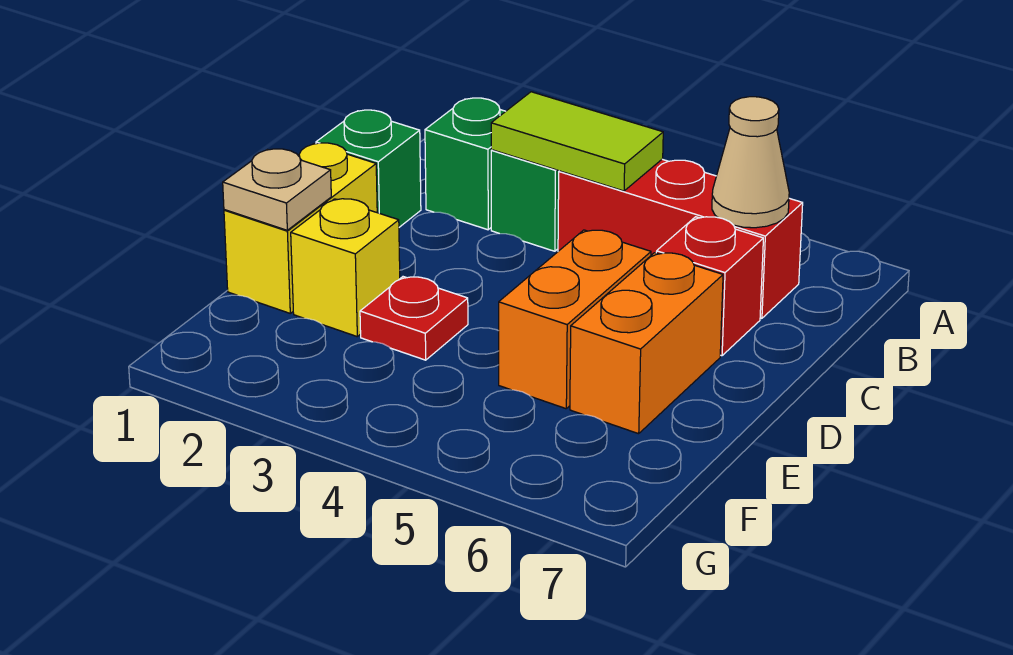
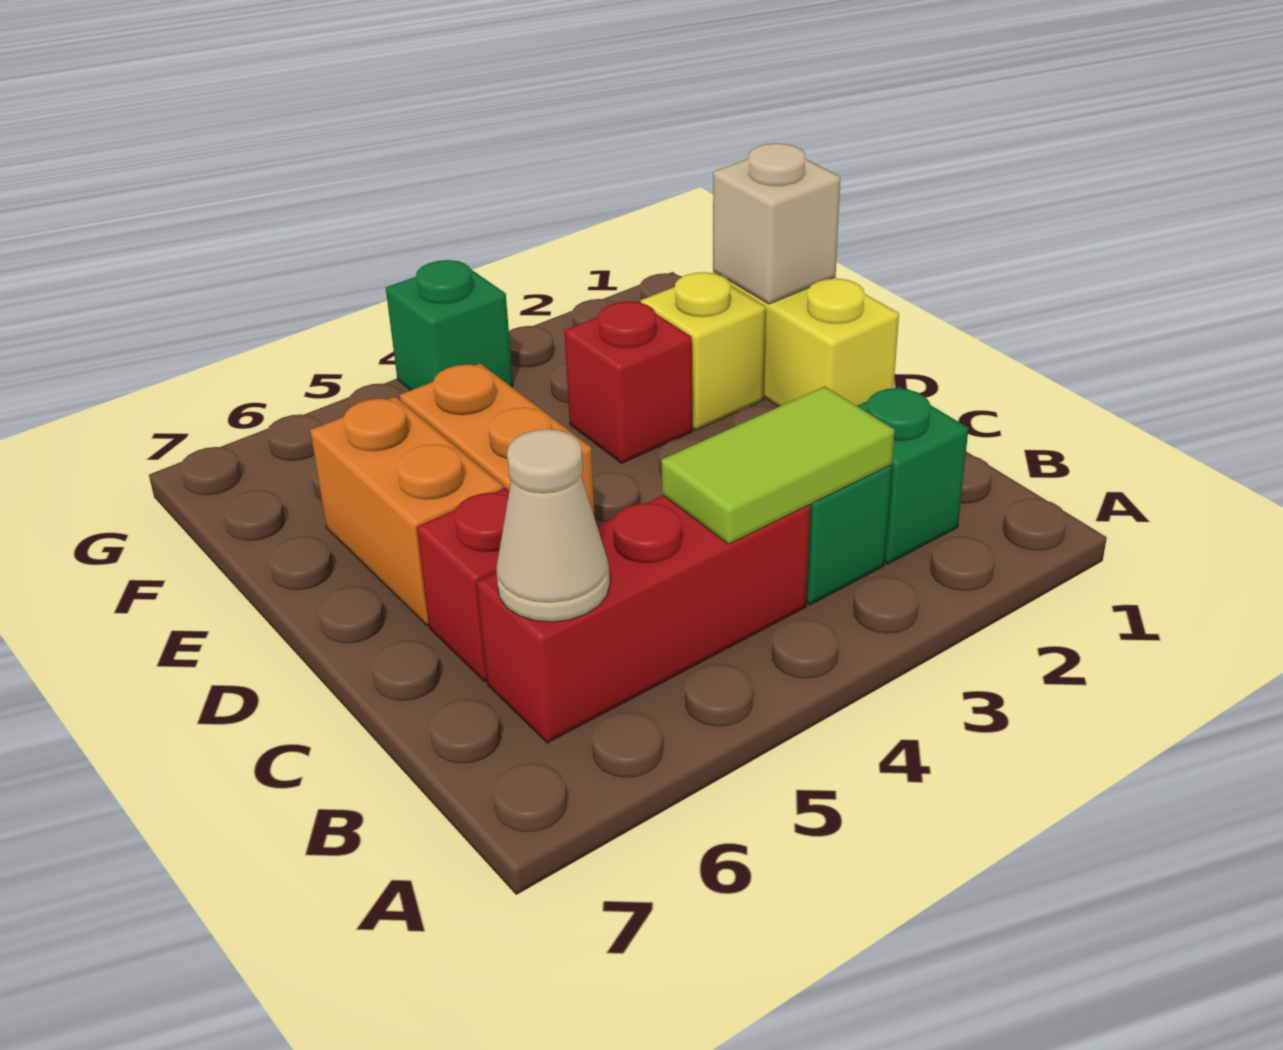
green 1x1 brick [316,110,421,227] -> green 1x1 brick moved to [386,260,513,390]
tan 1x1 plate [223,149,331,230] -> tan 1x1 brick [713,143,840,304]
red 1x1 plate [360,277,468,360] -> red 1x1 brick [564,301,692,463]

